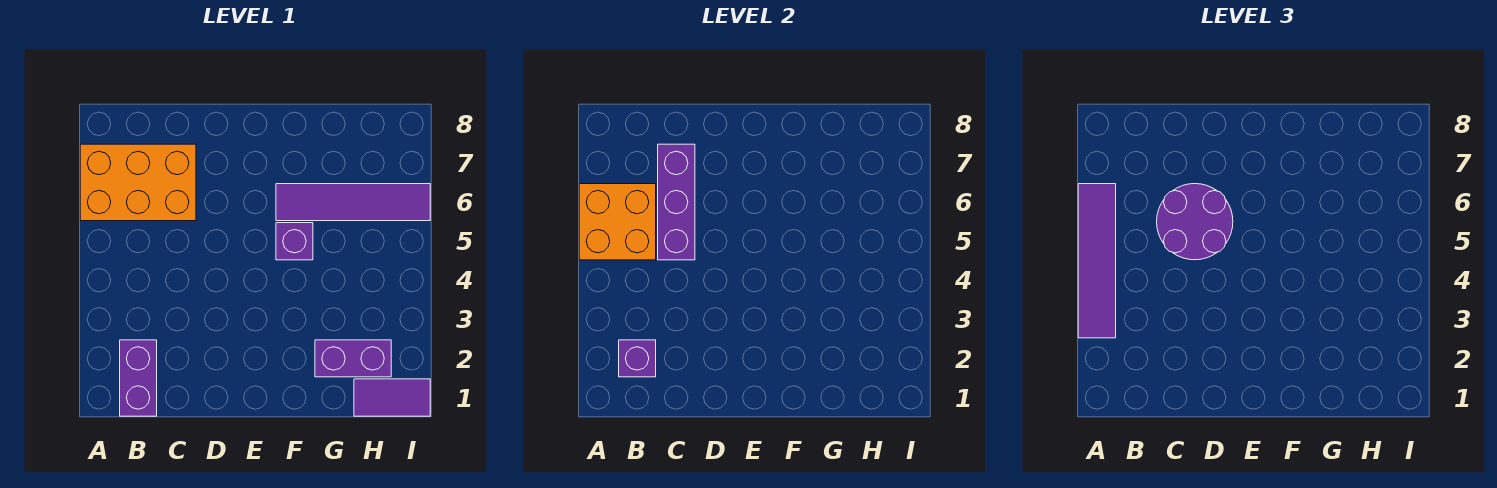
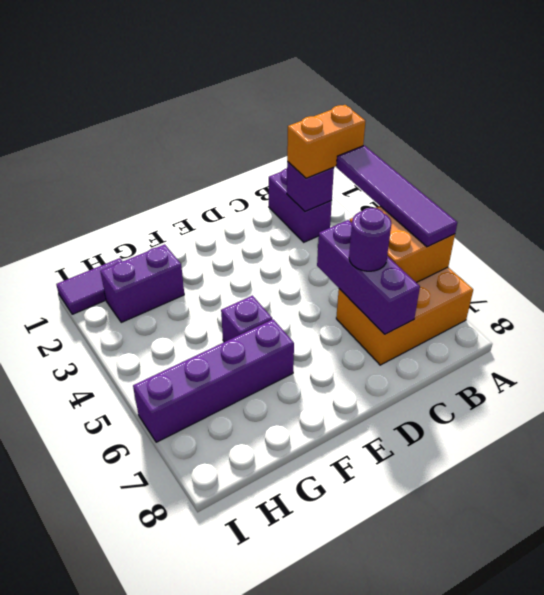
none -> orange 1x2 brick [287,105,365,178]
purple 2x2 round brick [1157,184,1233,260] -> purple 1x1 round brick [349,208,391,271]
purple 1x4 tile [276,184,430,221] -> purple 1x4 brick [133,319,294,442]

